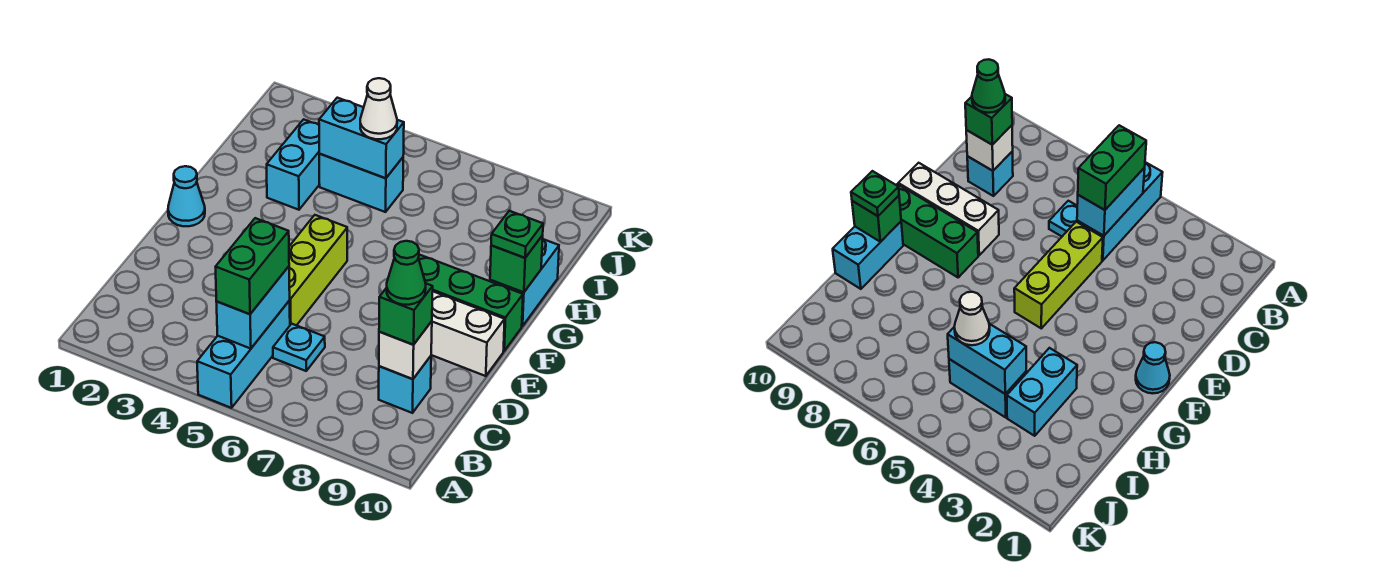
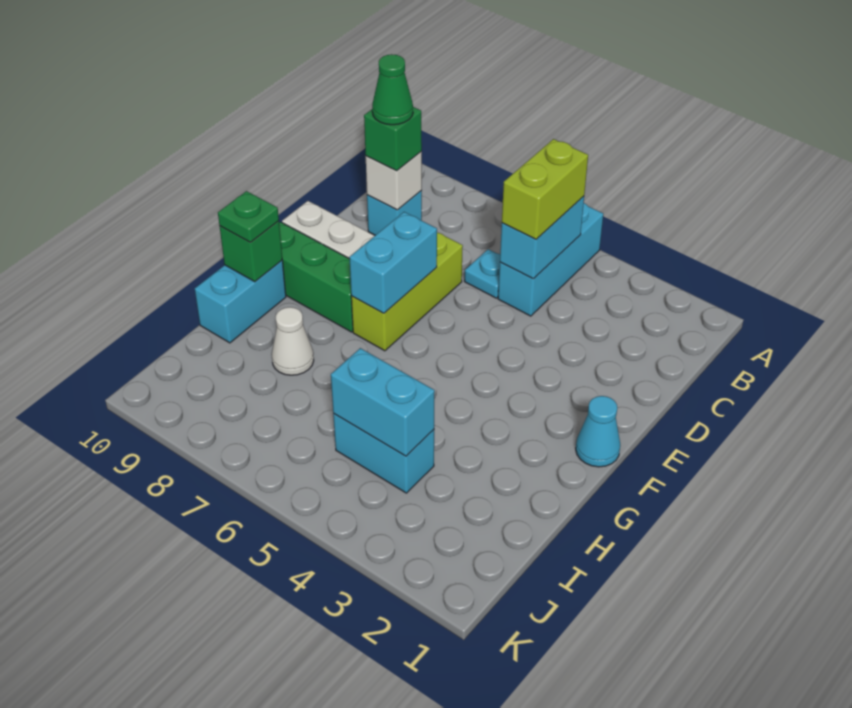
green 1x2 brick [216,218,289,314] -> lime 1x2 brick [502,139,588,239]
lime 1x3 brick [289,215,347,325] -> lime 1x3 brick moved to [351,233,463,351]
cyan 1x2 brick [267,119,320,210] -> cyan 1x2 brick moved to [349,212,437,313]
white 1x1 cone [360,78,397,139] -> white 1x1 cone moved to [272,307,314,375]

